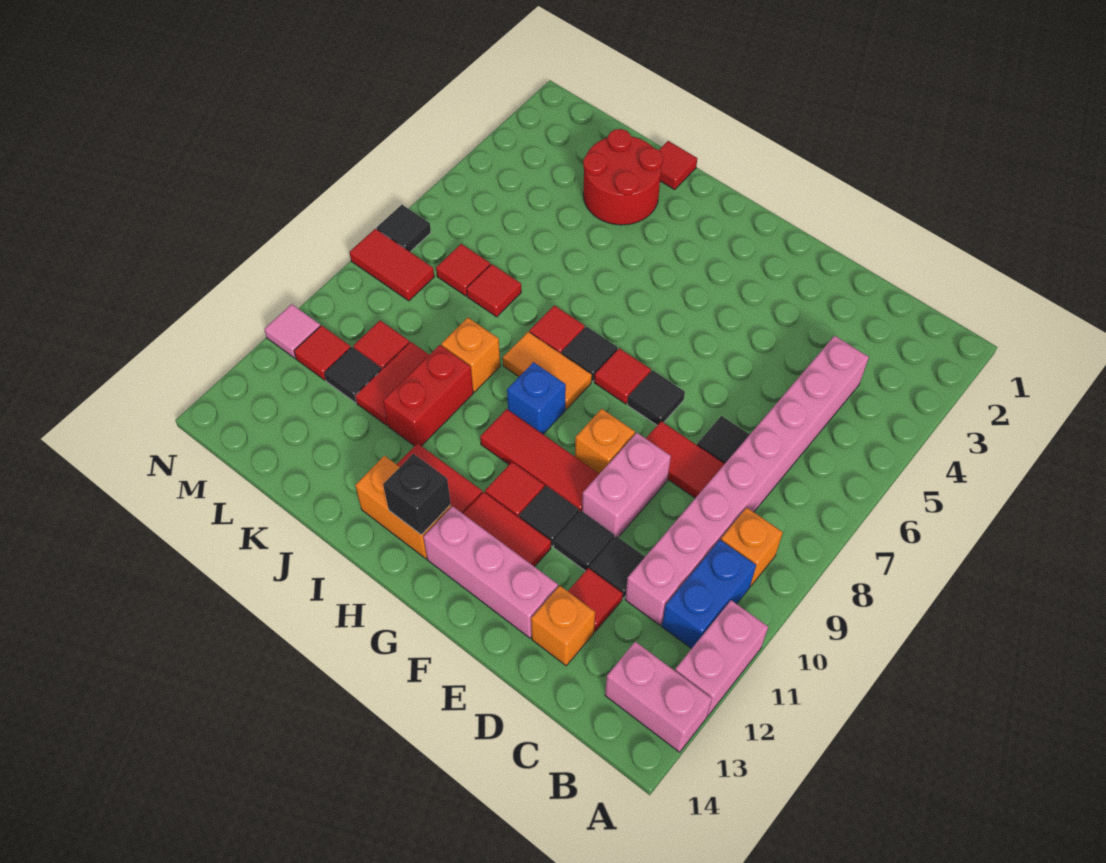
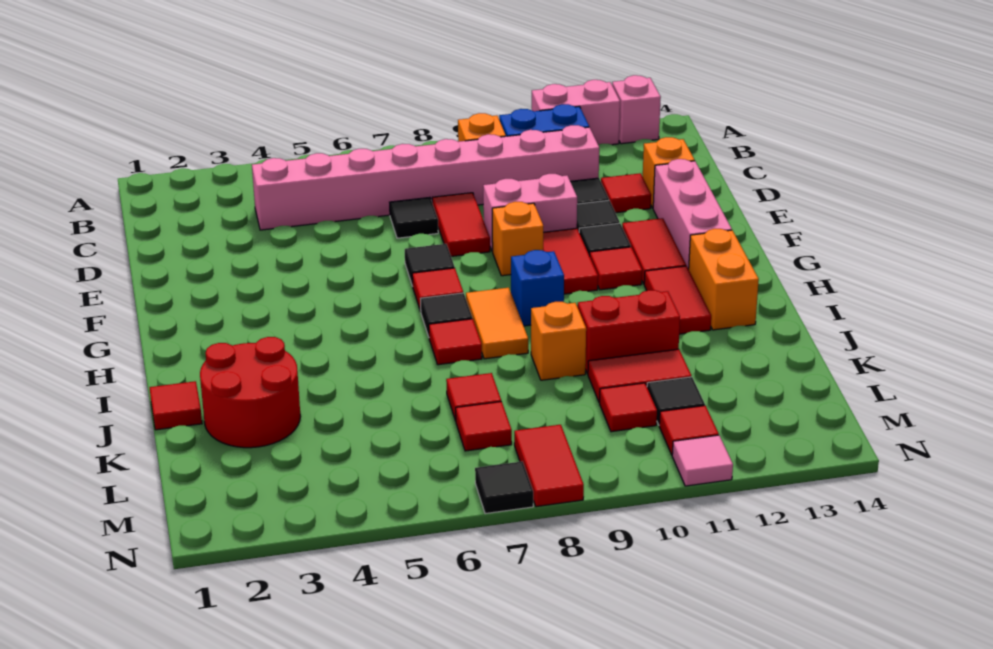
pink 1x2 brick [605,642,712,752] -> pink 1x1 brick [612,75,661,144]
red 1x3 tile [480,409,599,512] -> red 1x2 tile [543,228,598,294]
black 1x1 brick [383,454,451,535] -> none

